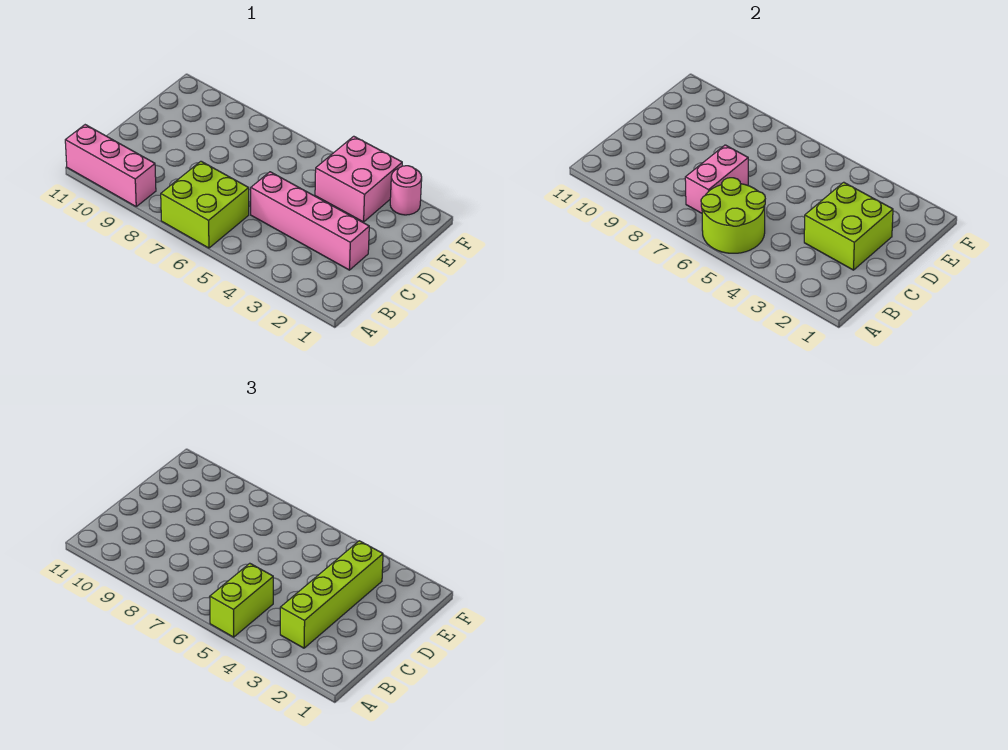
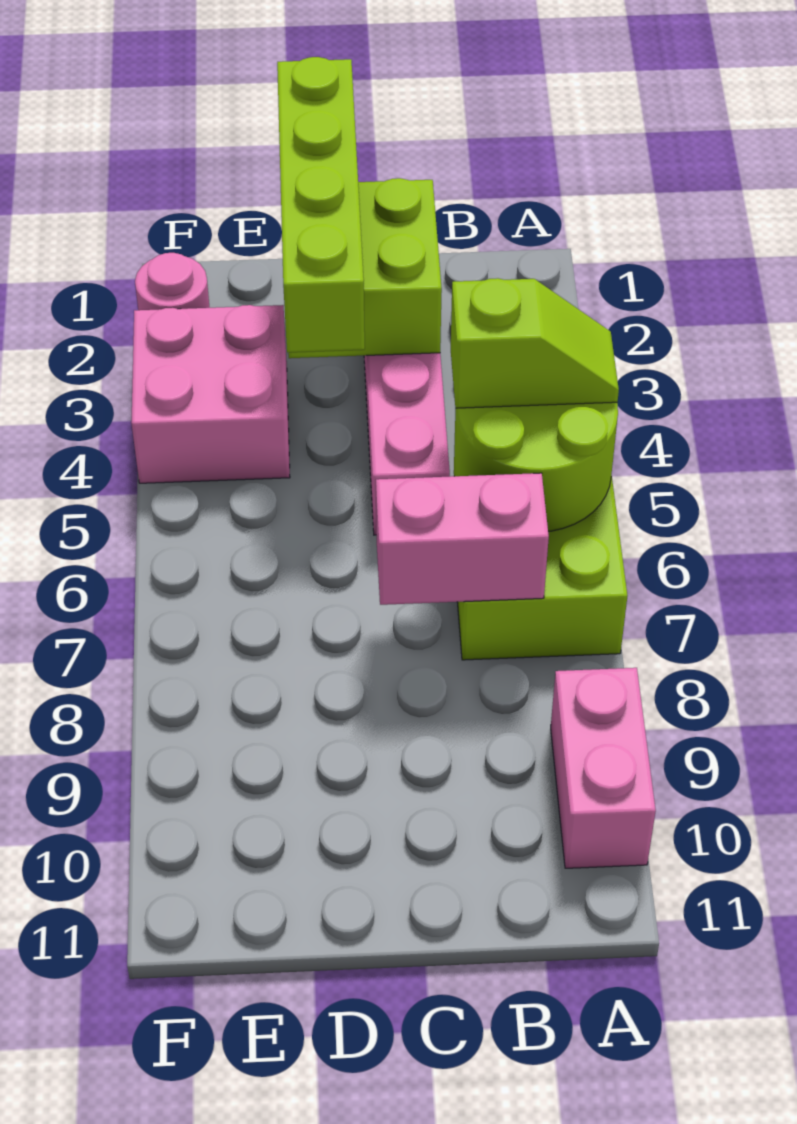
lime 1x2 brick [210,563,273,637] -> lime 1x2 slope [451,278,619,408]
pink 1x3 brick [65,125,156,206] -> pink 1x2 brick [551,668,656,868]
lime 1x4 brick [280,541,383,648] -> lime 1x4 brick turned to [277,57,365,353]

